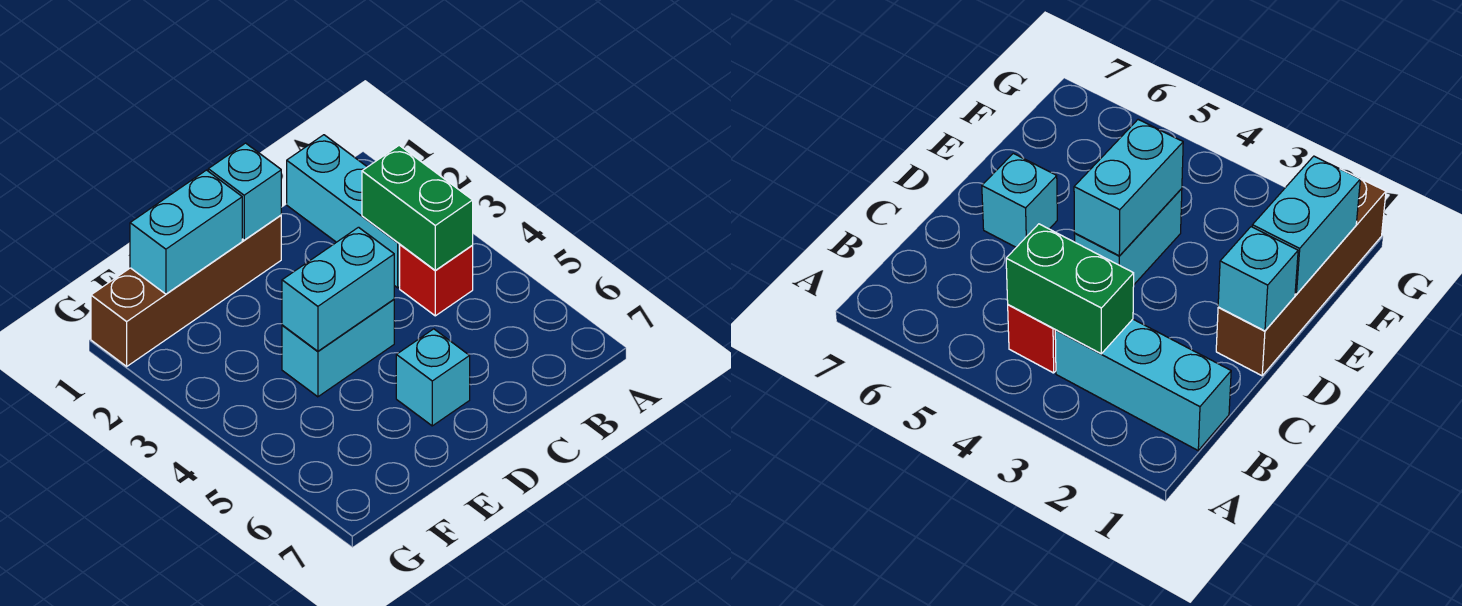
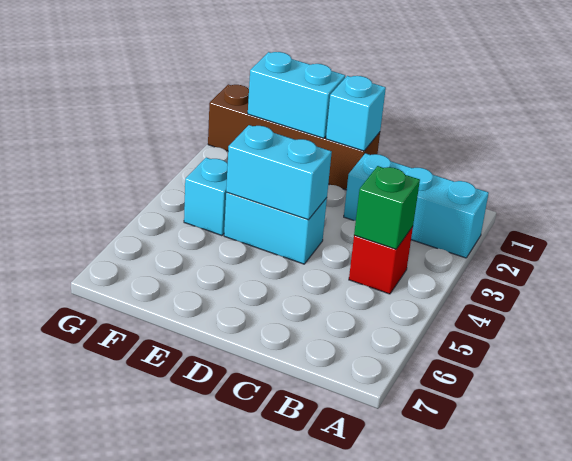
cyan 1x3 brick [287,135,400,288] -> cyan 1x3 brick turned to [344,153,489,258]
green 1x2 brick [362,145,473,271] -> green 1x1 brick [354,166,420,249]
cyan 1x1 brick [396,329,470,426] -> cyan 1x1 brick moved to [184,158,228,236]

